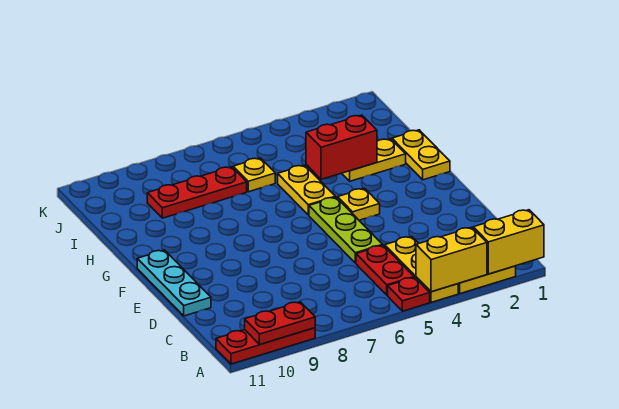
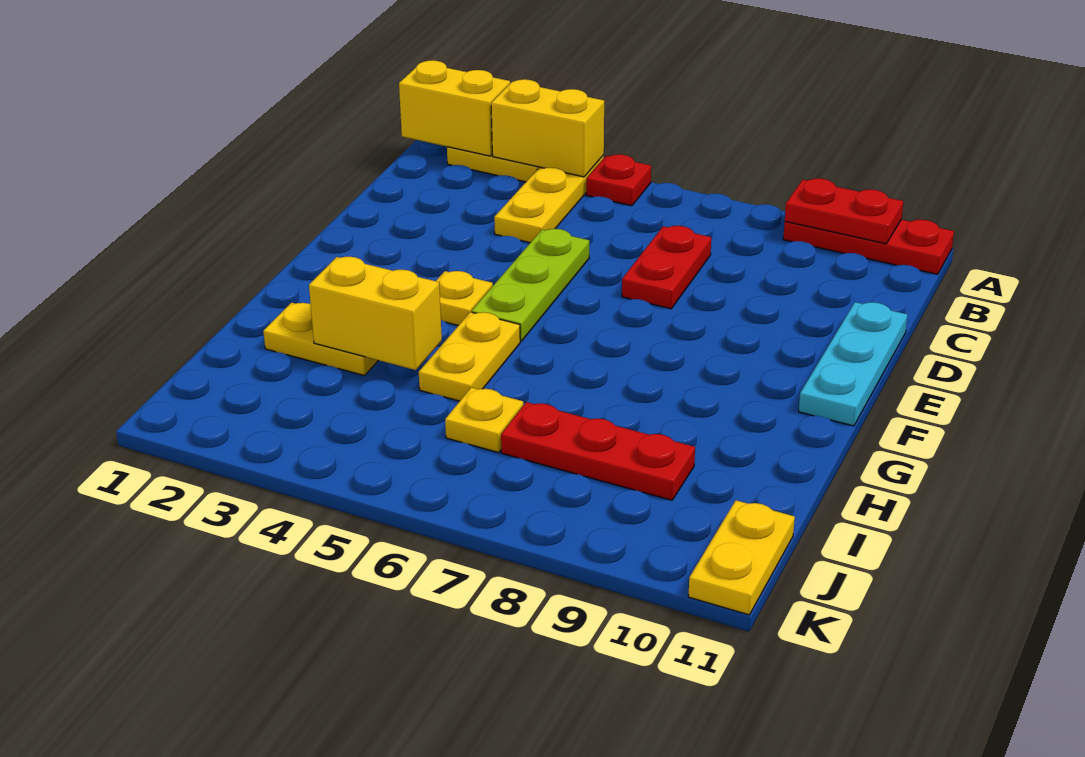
red 1x2 plate [356,245,414,295] -> red 1x2 plate moved to [622,226,711,309]
yellow 1x2 plate [392,130,450,180] -> yellow 1x2 plate moved to [688,500,795,615]
red 1x2 brick [306,115,377,179] -> yellow 1x2 brick [309,257,442,370]

